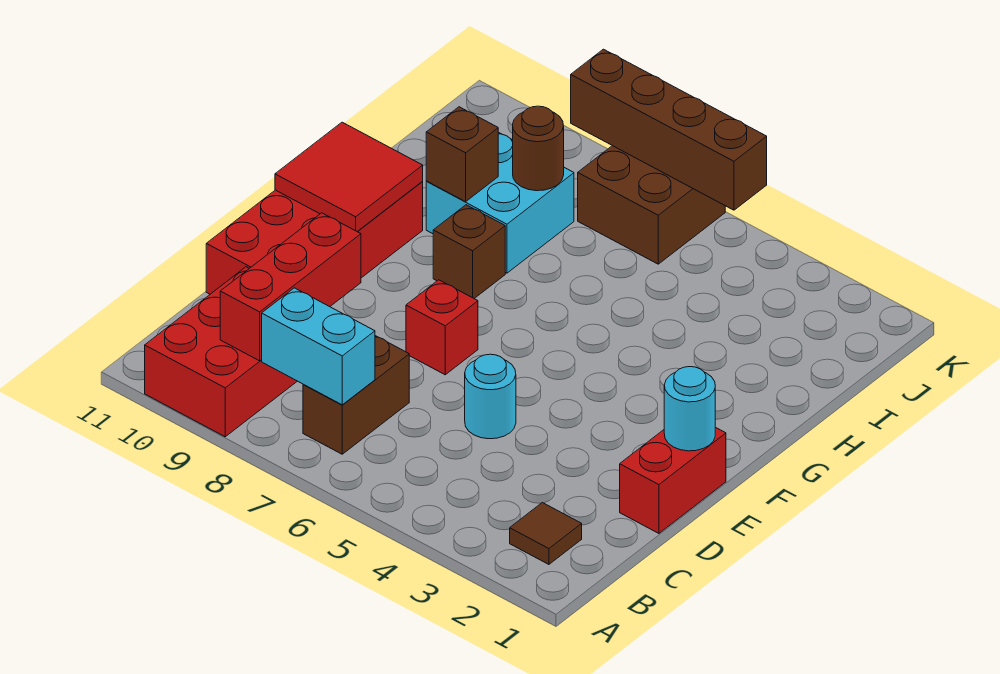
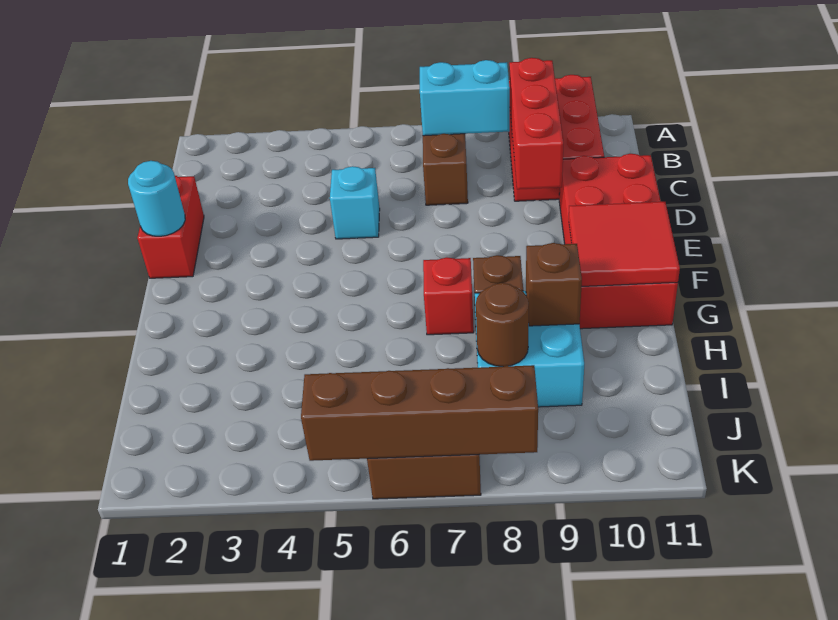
brown 1x1 tile [510,503,582,564] -> none
cyan 1x1 round brick [465,354,516,439] -> cyan 1x1 brick [330,166,380,239]
red 1x1 brick [406,280,478,375] -> red 1x1 brick moved to [423,257,474,335]

